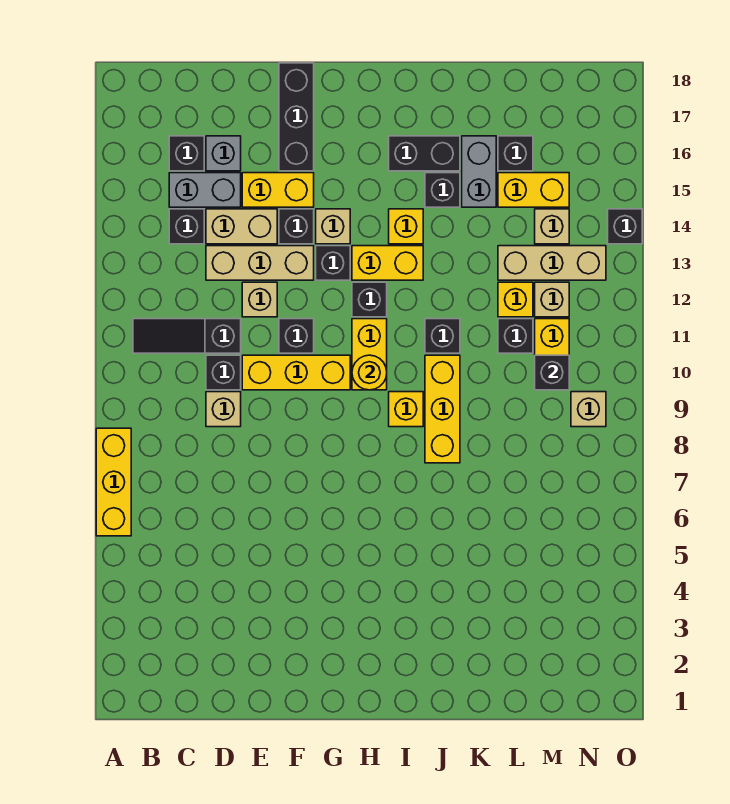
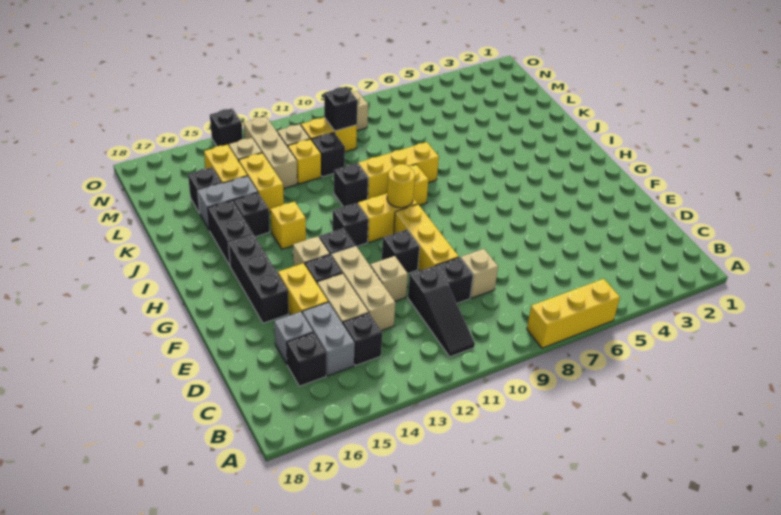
black 1x3 brick [279,63,314,171] -> black 1x3 brick turned to [229,235,289,323]
yellow 1x2 brick [352,246,423,280] -> yellow 1x2 brick moved to [239,153,284,212]

